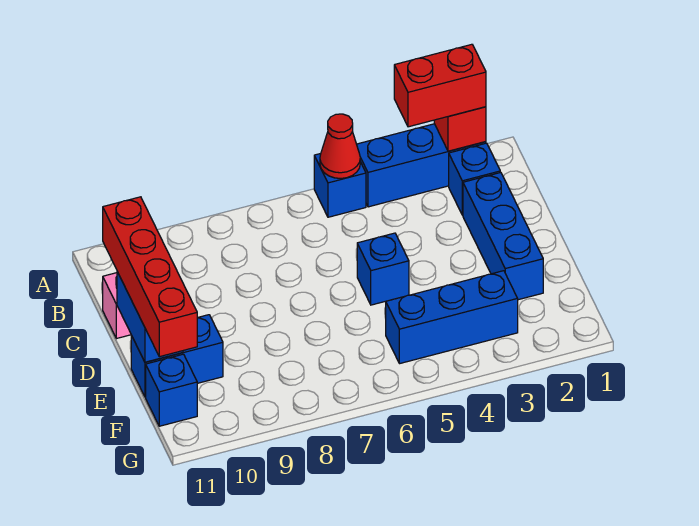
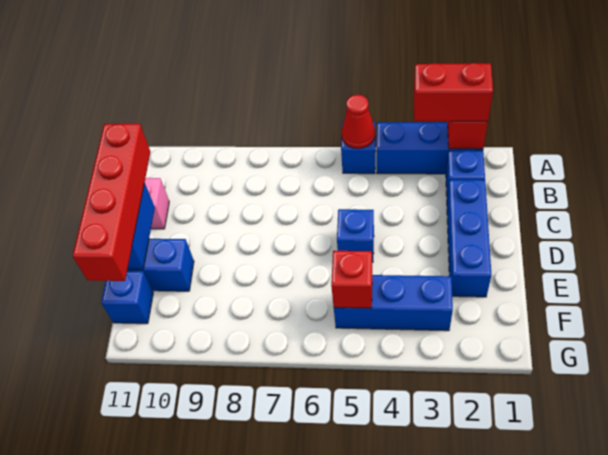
none -> red 1x1 brick [331,251,372,308]

